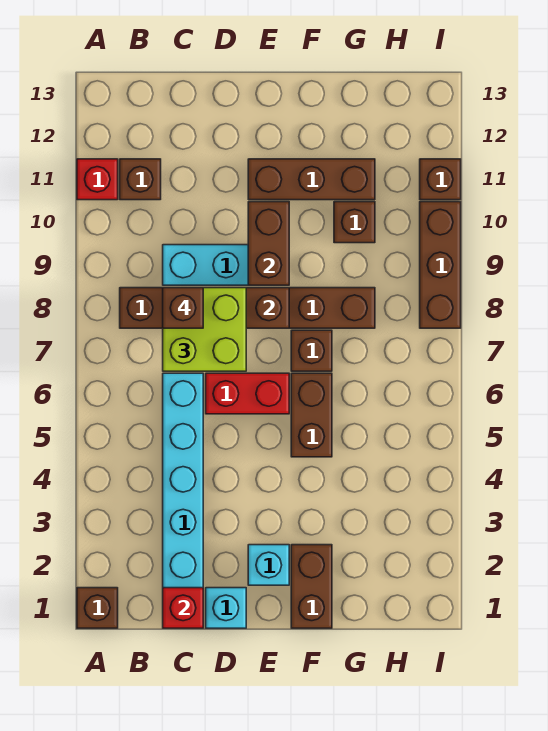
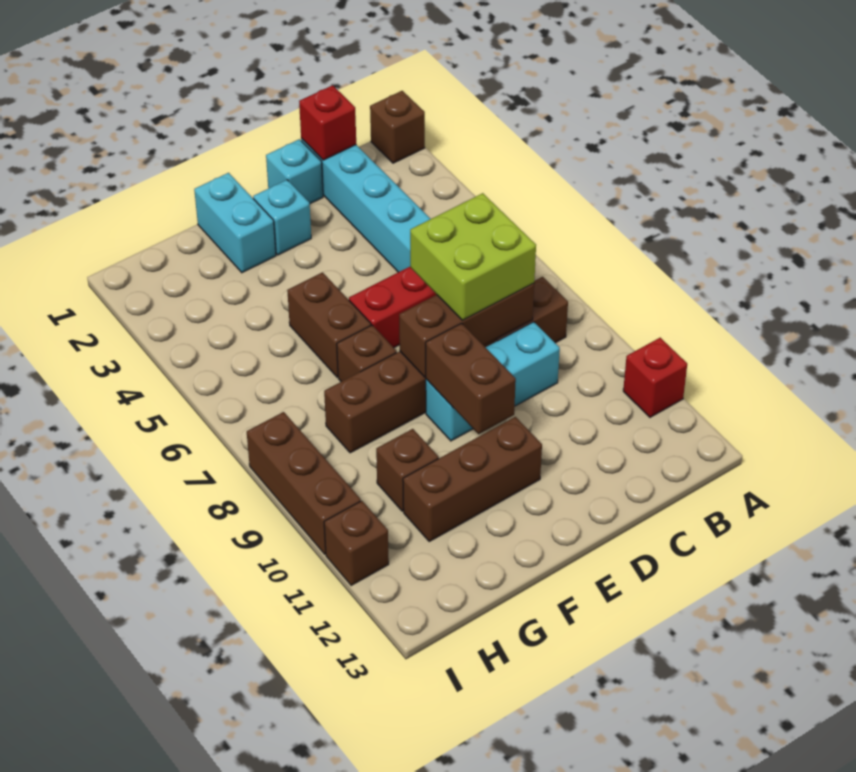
brown 1x1 brick [120,159,161,200] -> none
brown 1x1 brick [163,288,203,328] -> none
brown 1x2 brick [291,545,332,628] -> cyan 1x2 brick [194,173,276,273]

